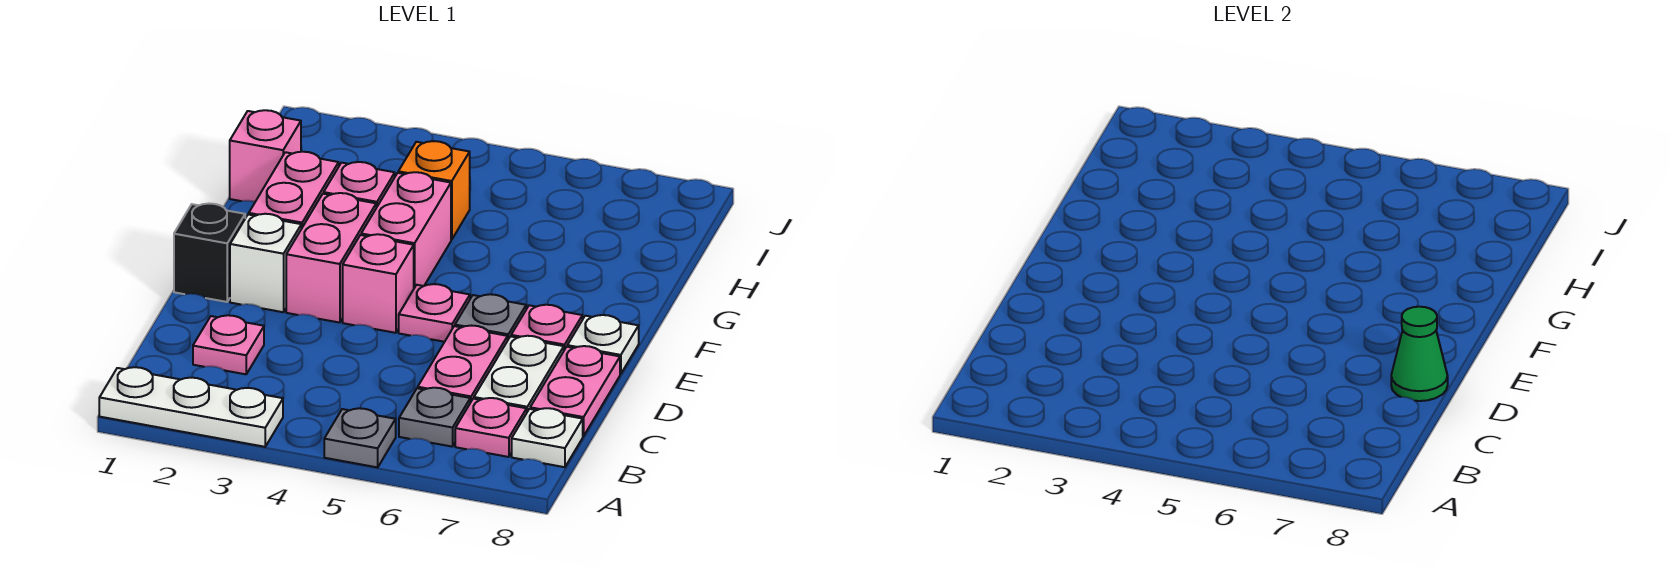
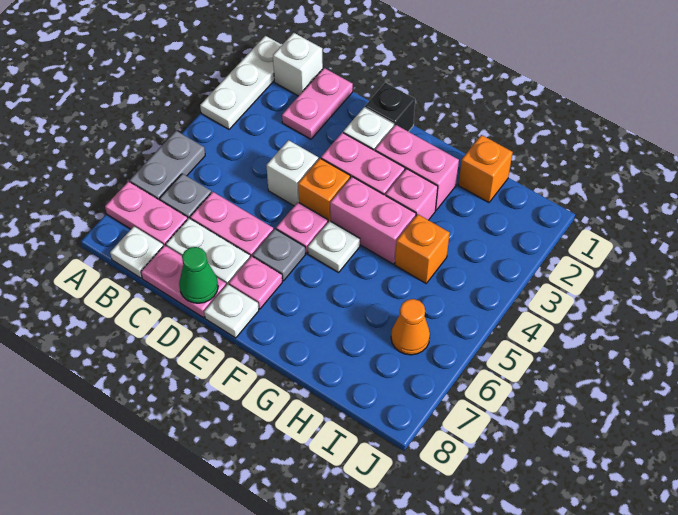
grey 1x1 plate [324,408,396,467] -> grey 1x2 plate [130,131,205,200]
none -> white 1x1 brick [273,33,323,96]
pink 1x1 plate [455,398,527,457] -> pink 1x2 plate [105,181,188,246]
pink 1x1 plate [193,315,264,374] -> pink 1x2 plate [282,68,353,139]
none -> white 1x1 brick [266,140,318,206]
pink 1x1 brick [343,234,414,333] -> orange 1x1 brick [298,158,350,222]
none -> white 1x1 plate [308,221,360,272]
pink 1x1 brick [230,110,301,202] -> orange 1x1 brick [458,135,513,202]
none -> orange 1x1 cone [391,299,430,355]

